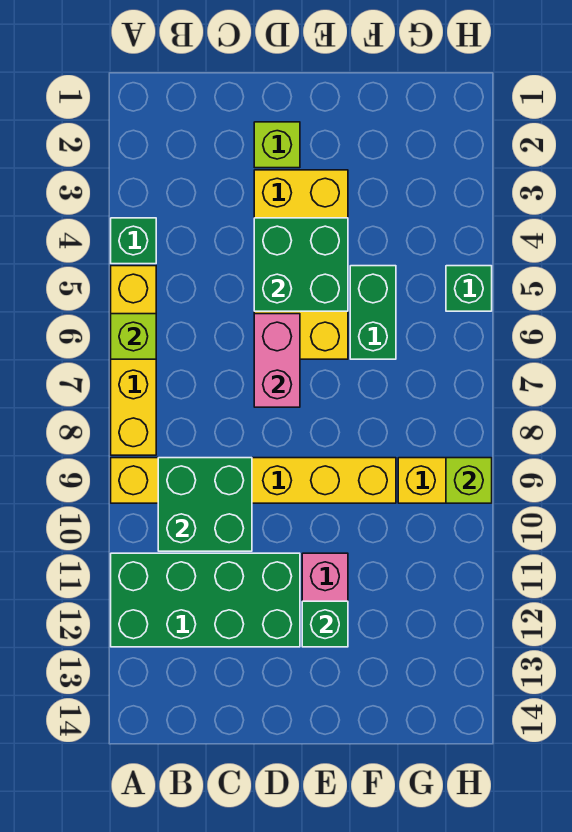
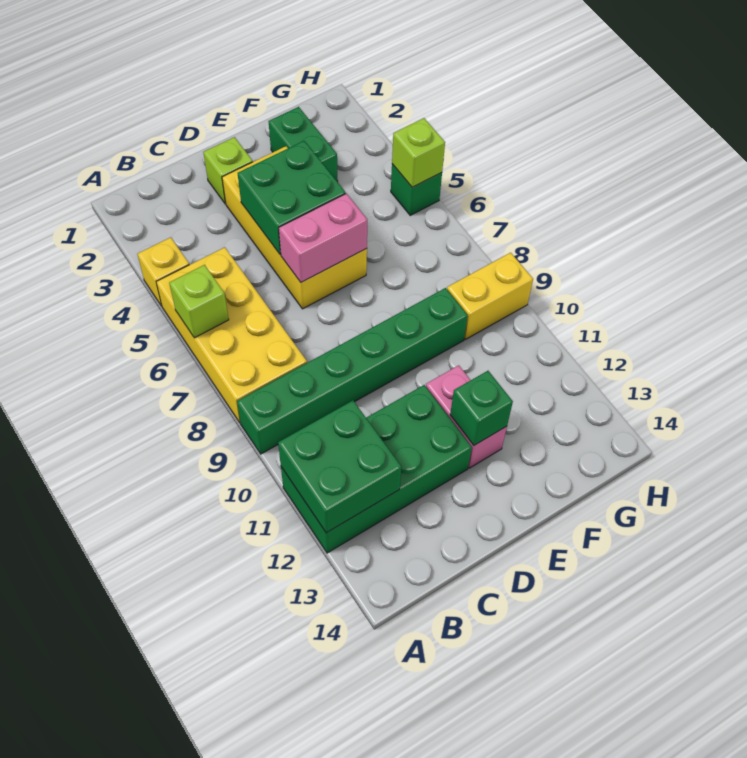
green 1x1 brick [111,218,156,264] -> yellow 1x1 brick [137,237,189,306]
yellow 1x4 brick [111,266,156,455] -> yellow 2x4 brick [156,247,307,422]
yellow 1x6 brick [111,458,396,503] -> green 1x6 brick [237,288,468,454]
green 2x2 brick [158,458,252,551] -> green 2x2 brick moved to [278,401,401,533]
pink 1x2 brick [254,314,300,407] -> pink 1x2 brick turned to [279,194,367,282]
green 1x2 brick [350,266,396,359] -> green 1x2 brick moved to [269,107,338,182]
lime 1x1 brick [446,458,492,503] -> lime 1x1 brick moved to [392,118,445,187]

